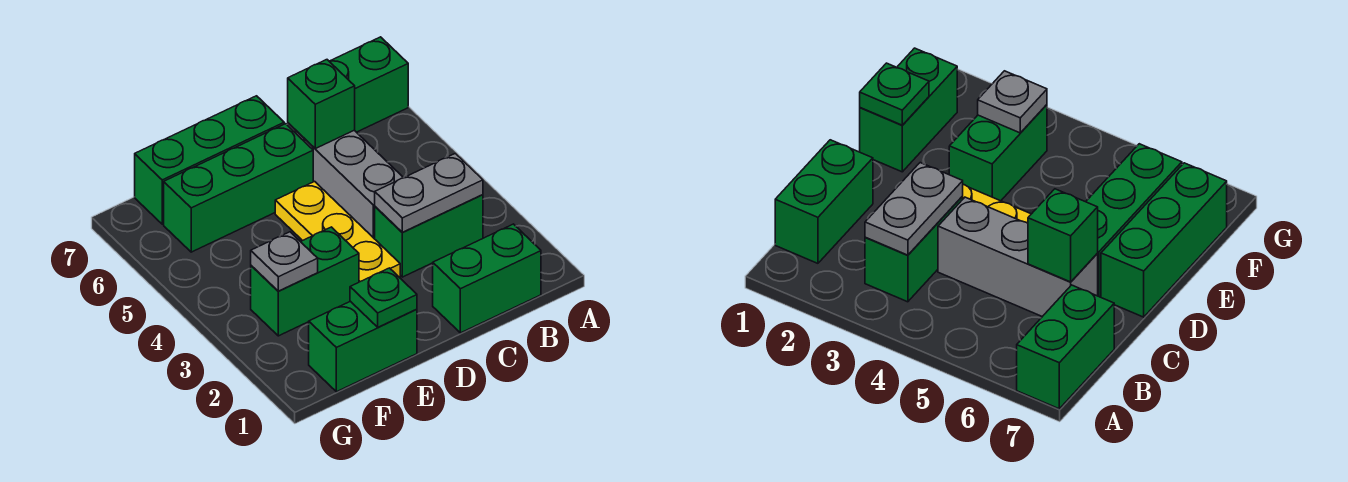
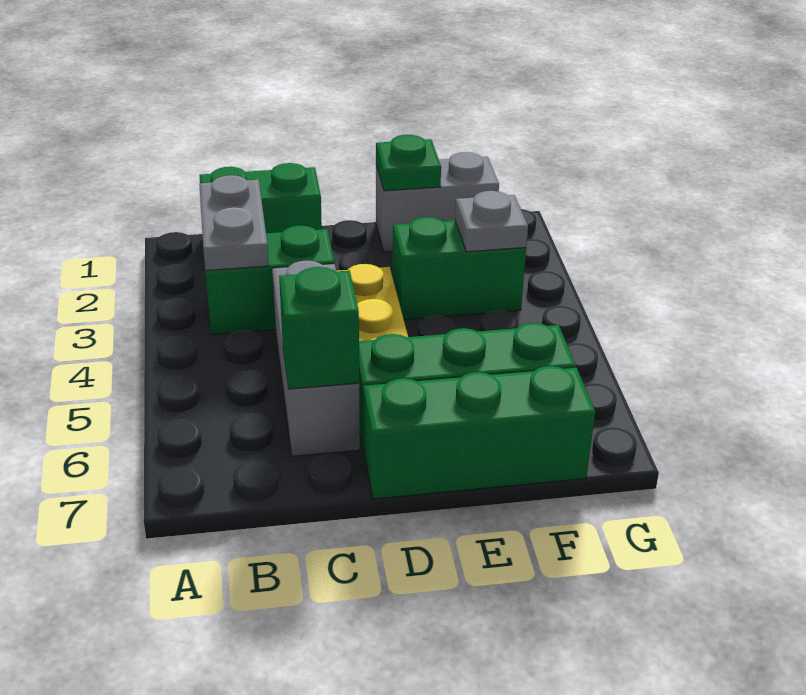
green 1x2 brick [329,37,408,132] -> none
grey 1x2 plate [375,153,483,232] -> grey 1x2 plate turned to [199,175,269,271]
green 1x2 brick [309,301,417,392] -> grey 1x2 brick [376,152,499,252]

